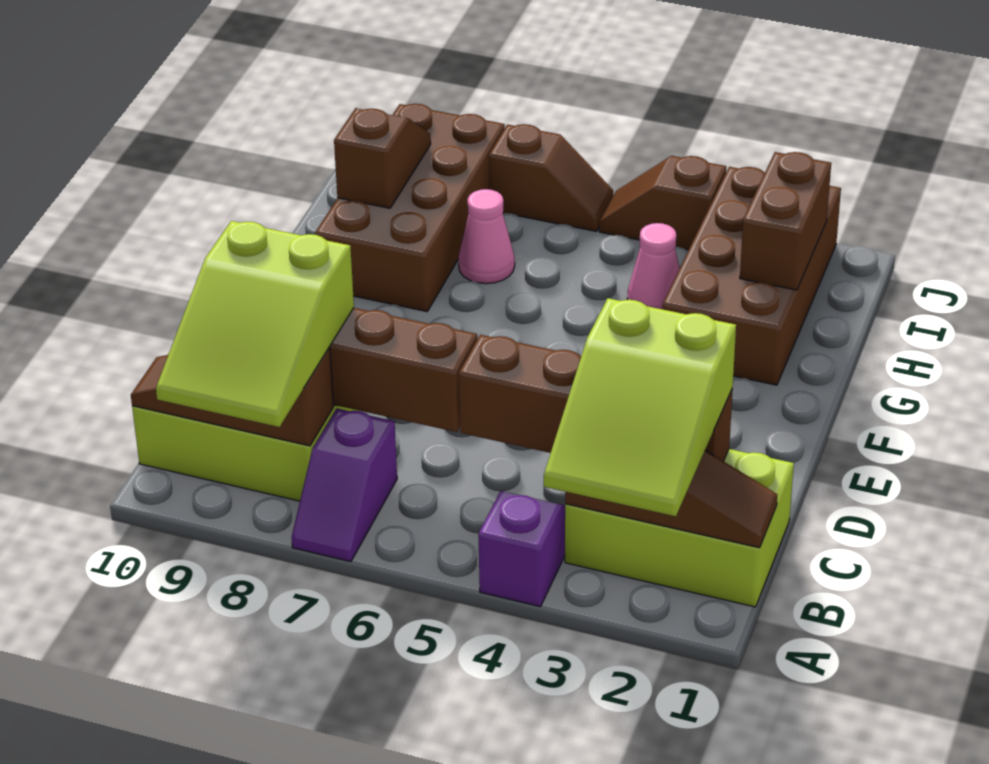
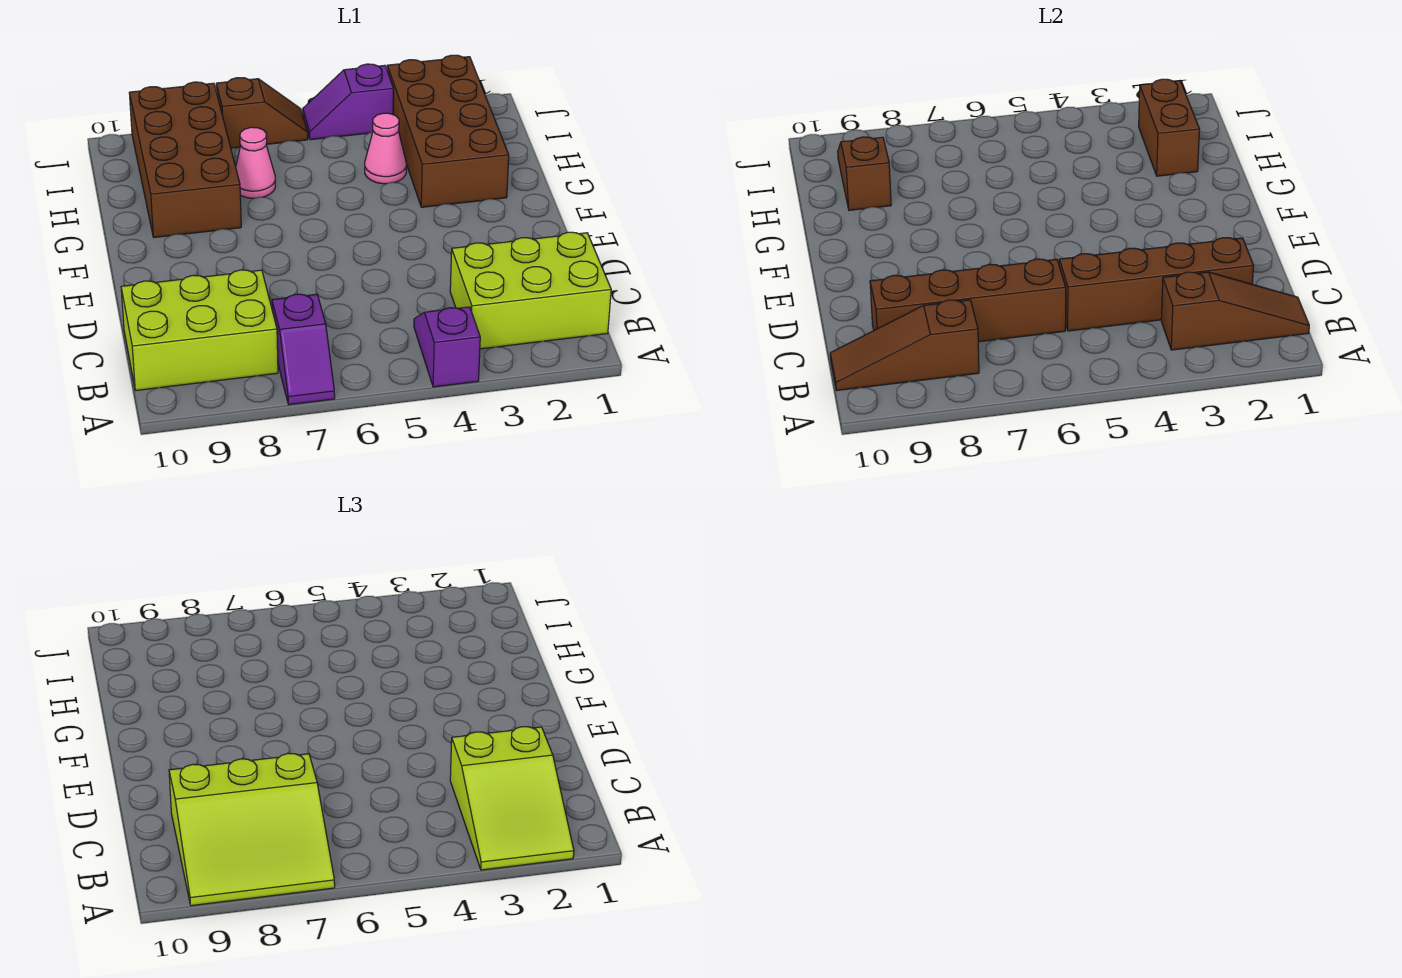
lime 2x3 slope [156,221,354,427] -> lime 3x3 slope [169,753,335,906]
brown 1x2 slope [599,156,726,250] -> purple 1x2 slope [303,64,393,140]

